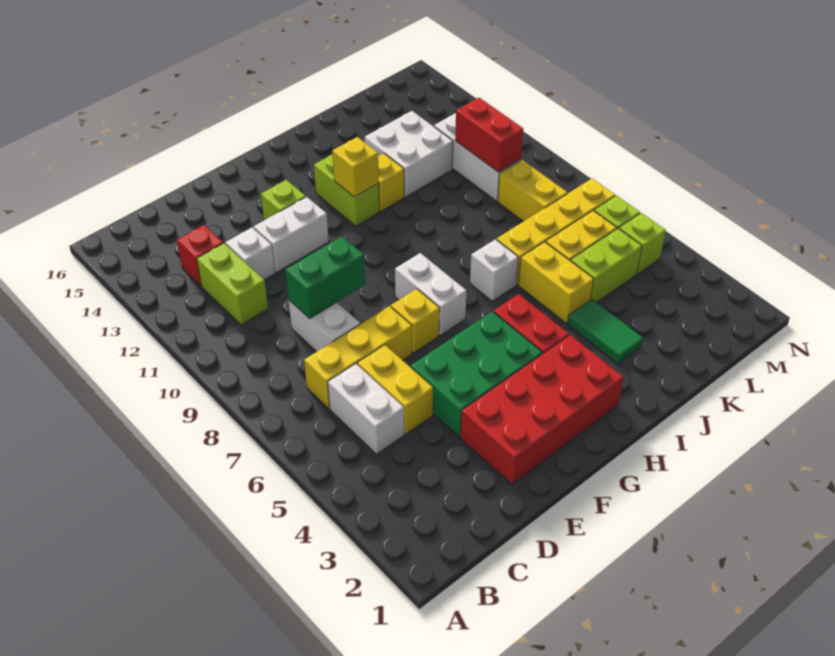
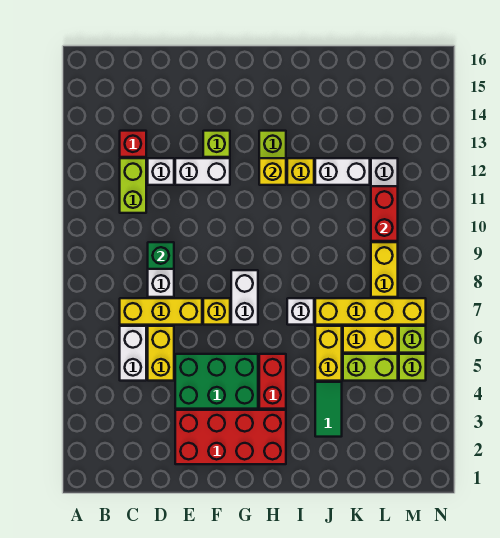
green 1x2 brick [285,236,365,319] -> green 1x1 brick [148,242,174,269]
white 2x2 brick [365,111,453,197] -> white 1x2 brick [315,158,370,185]

